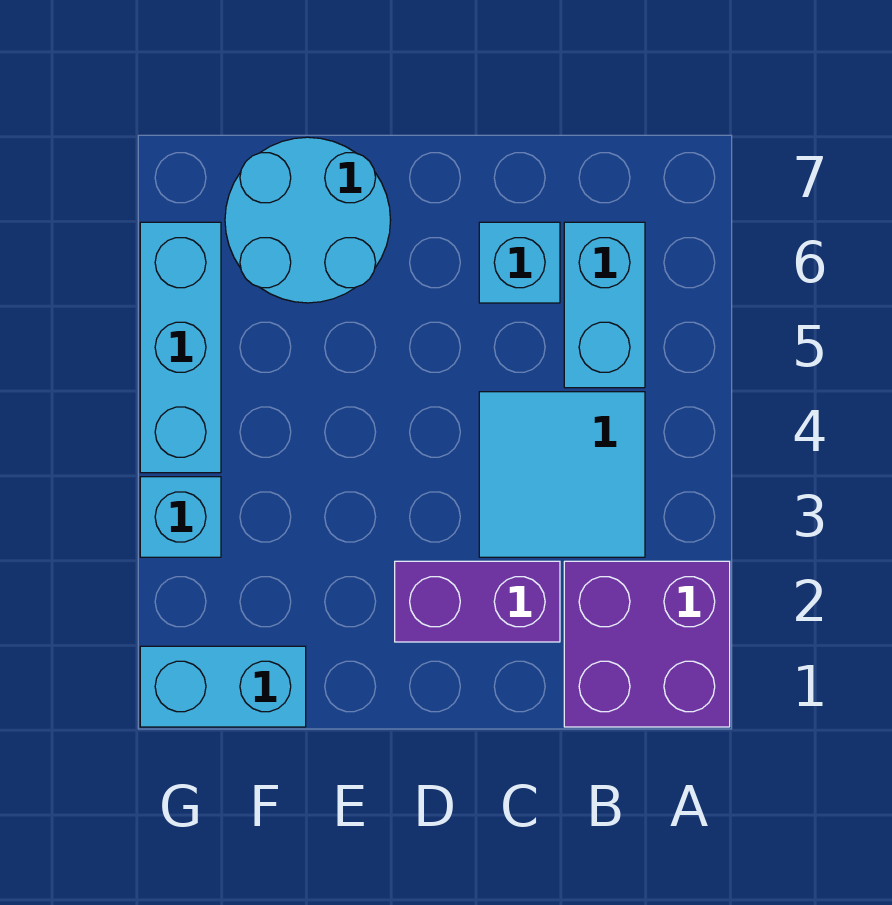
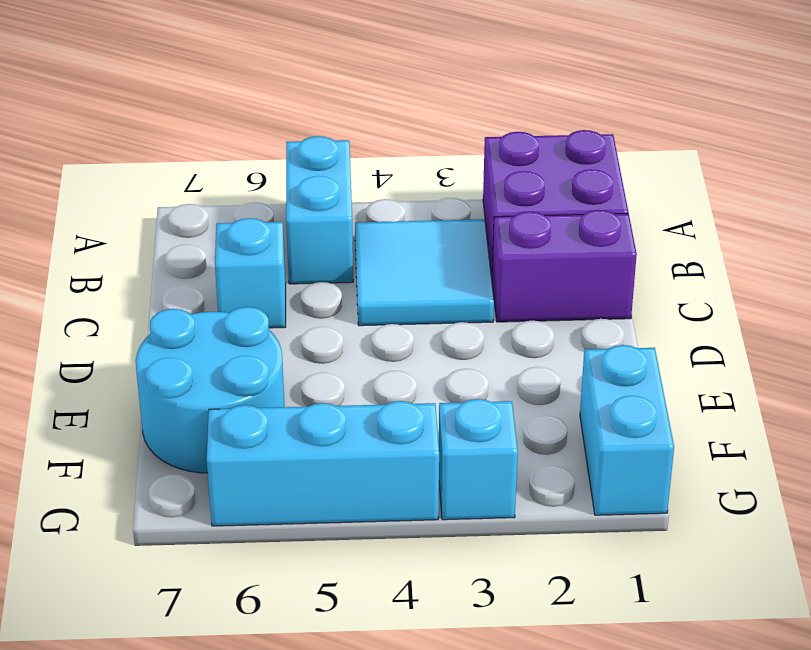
cyan 1x2 brick [564,222,645,388] -> cyan 1x2 brick turned to [286,136,353,284]
purple 1x2 brick [395,561,560,642] -> purple 1x2 brick turned to [492,210,637,322]

